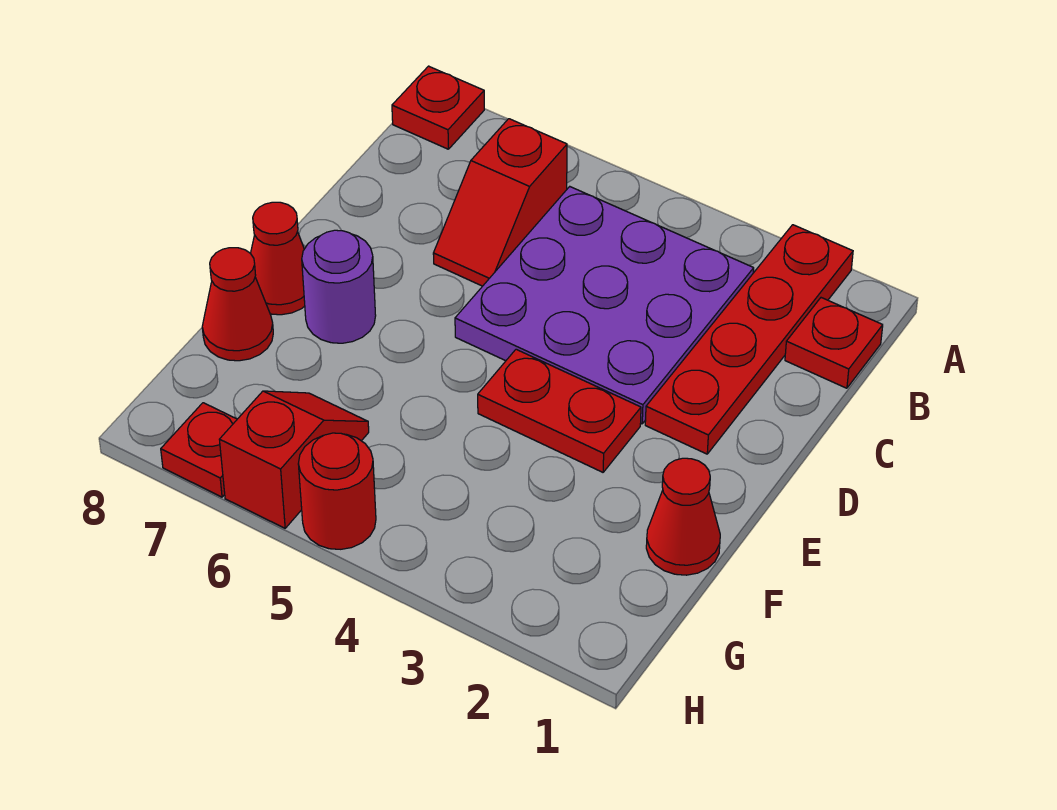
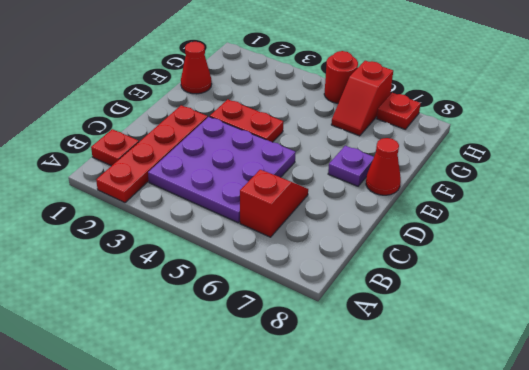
red 1x1 plate [392,66,484,149] -> none
purple 1x1 round brick [302,230,376,343] -> purple 1x1 plate [328,146,374,186]
red 1x1 cone [202,248,273,361] -> none

